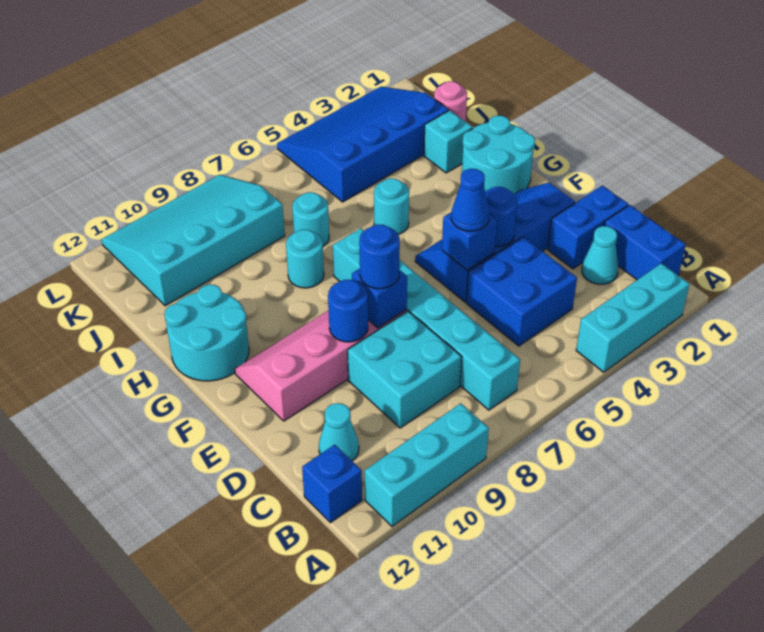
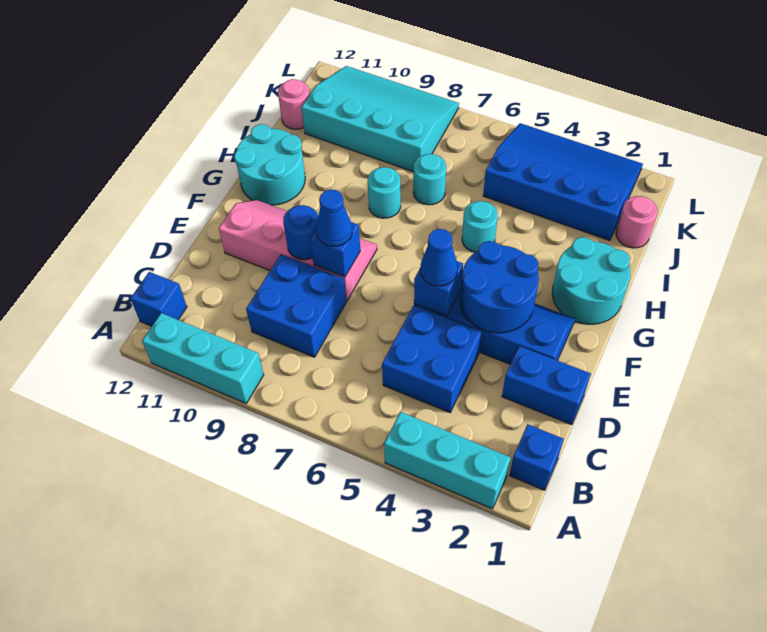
blue 1x2 brick [605,205,686,280] -> blue 1x1 brick [509,424,564,490]
cyan 1x6 brick [333,228,520,410] -> none
cyan 1x1 cone [582,226,618,284] -> none
cyan 2x2 brick [348,311,462,428] -> blue 2x2 brick [246,254,346,357]
cyan 1x1 cone [319,403,359,461] -> none
blue 1x1 round brick [485,187,517,247] -> blue 2x2 round brick [460,241,539,333]
blue 1x1 round brick [359,224,400,289] -> blue 1x1 cone [316,189,352,246]
cyan 1x1 brick [424,110,473,173] -> none
none -> pink 1x1 round brick [278,79,309,129]

